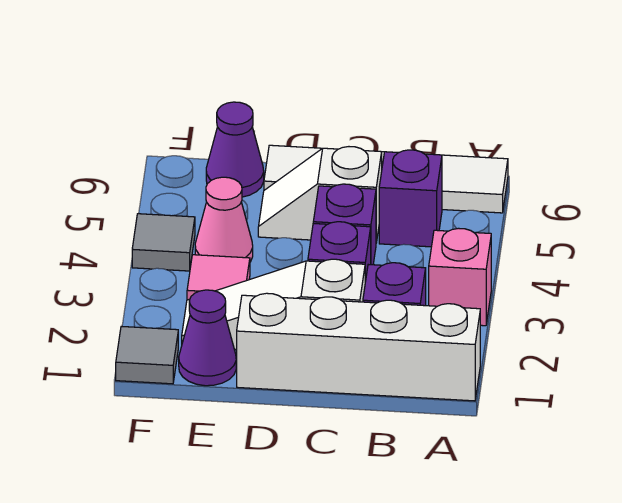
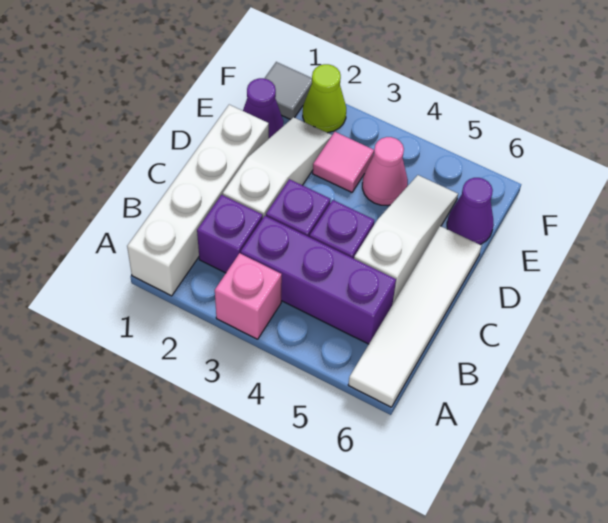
purple 1x1 brick [379,150,442,247] -> purple 1x3 brick [241,216,396,344]
white 1x2 slope [258,147,382,243] -> white 1x3 slope [354,175,458,305]
none -> lime 1x1 cone [303,64,346,133]
grey 1x1 tile [132,214,195,271] -> none

